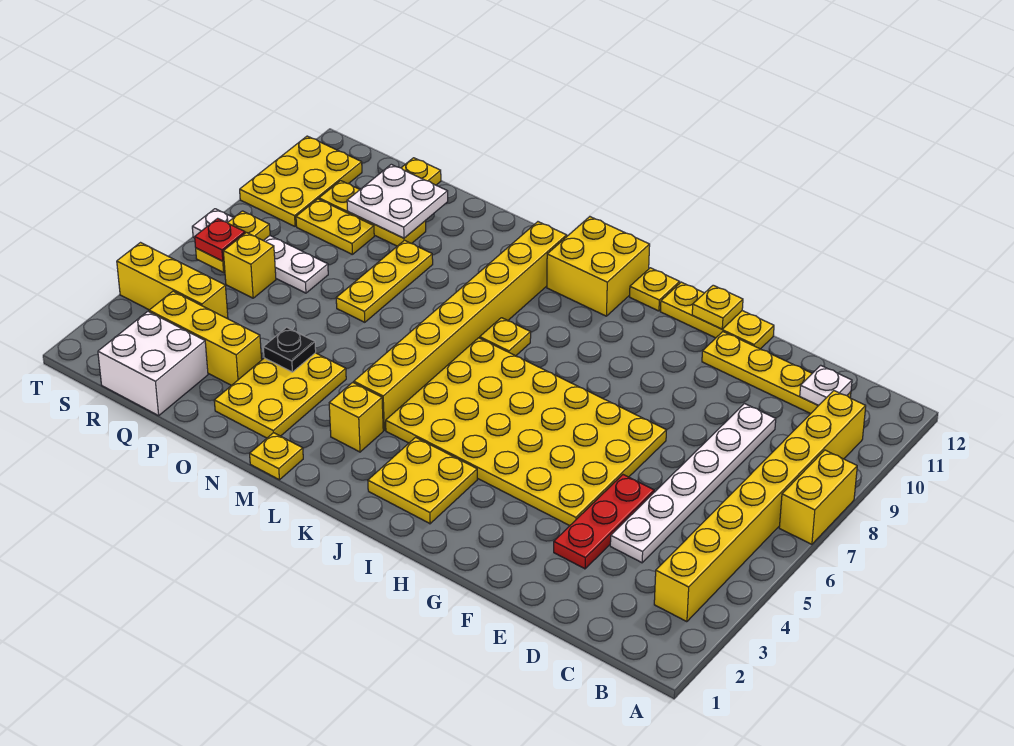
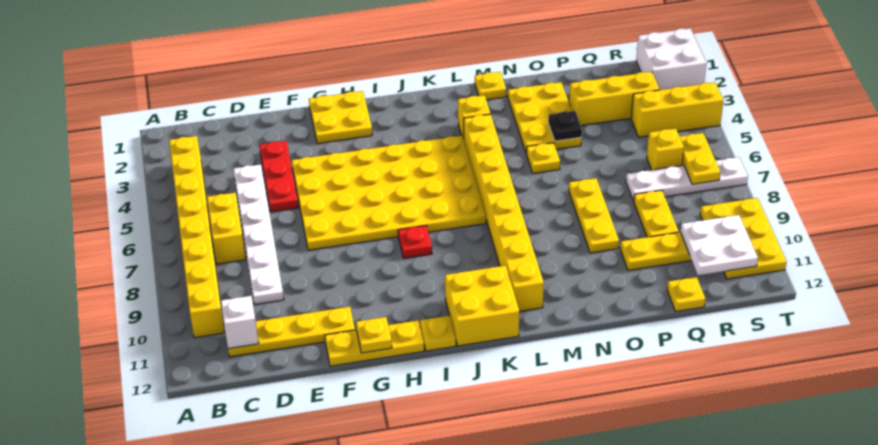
yellow 1x2 brick [779,450,857,544] -> yellow 1x2 brick moved to [207,193,246,264]
white 1x1 plate [800,365,852,405] -> white 1x1 brick [221,296,259,349]
yellow 2x2 plate [368,437,477,524] -> yellow 2x2 plate moved to [309,91,372,144]
yellow 1x1 plate [480,318,531,356] -> yellow 1x1 plate moved to [526,143,560,173]
white 2x2 plate [347,164,448,238] -> white 2x2 plate moved to [681,215,758,275]
white 2x2 brick [98,311,208,416] -> white 2x2 brick moved to [636,28,707,90]
yellow 1x2 plate [296,199,374,255] -> yellow 1x2 plate turned to [634,190,679,237]
red 1x1 plate [195,218,245,261] -> red 1x1 plate moved to [398,226,432,258]

